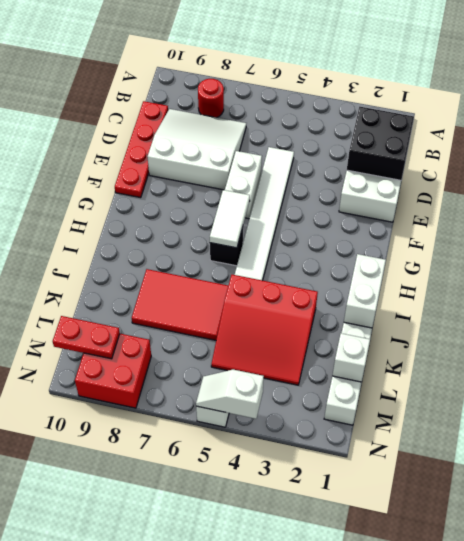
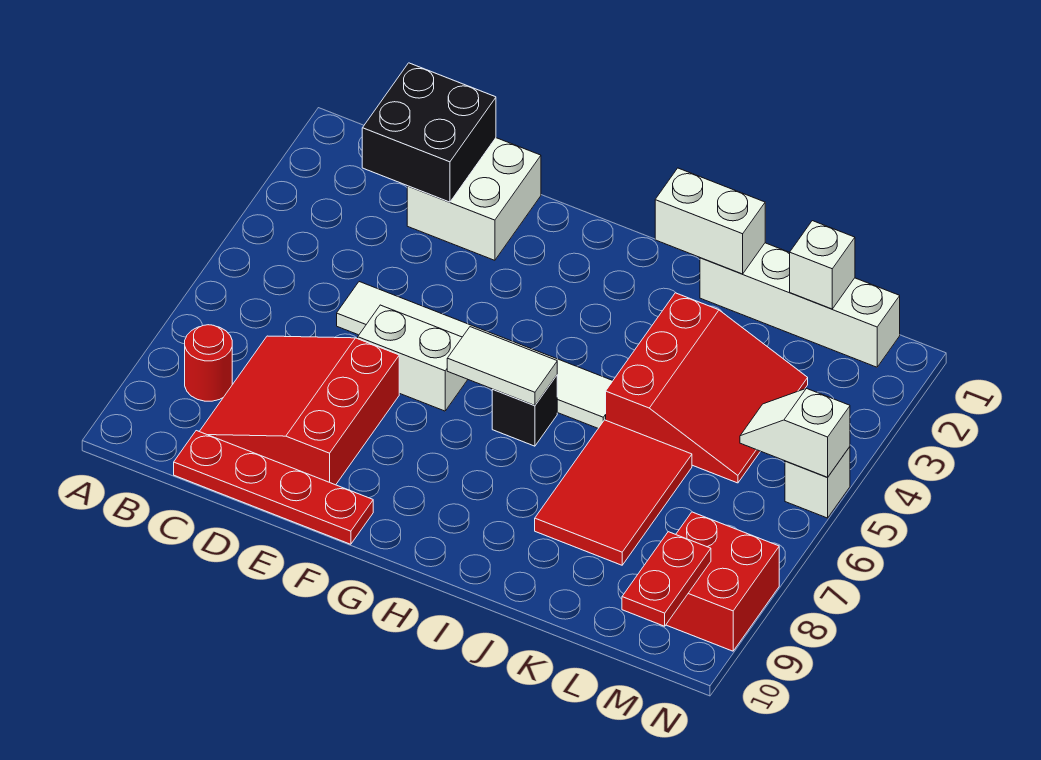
white 3x3 slope [148,109,246,190] -> red 3x3 slope [199,336,399,485]
white 1x2 slope [196,369,264,419] -> white 1x2 slope turned to [740,388,850,477]

